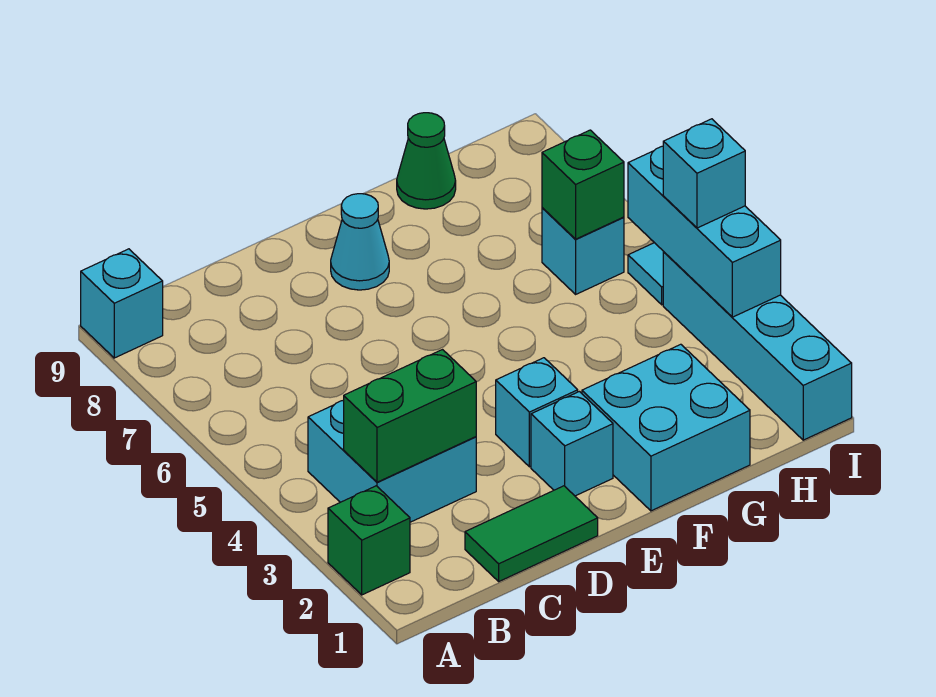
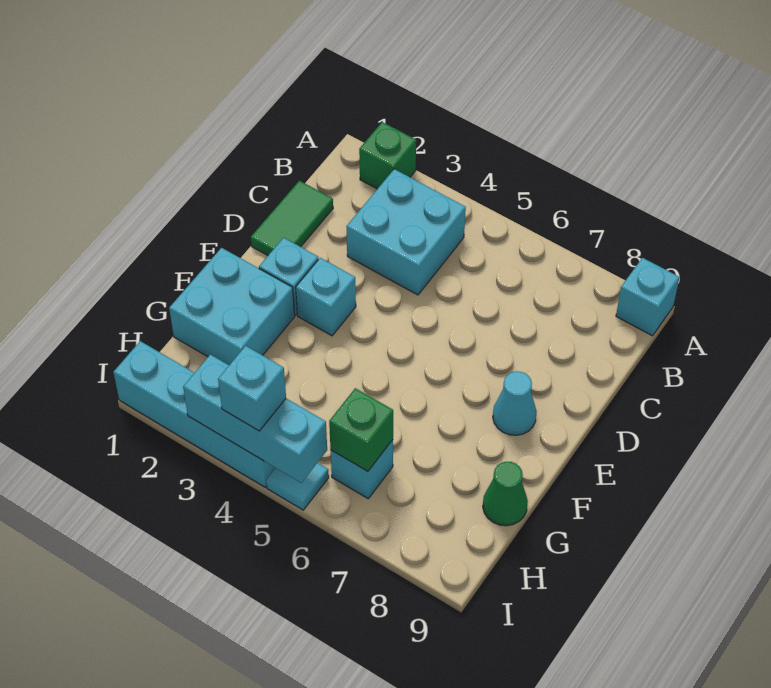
green 1x2 brick [344,350,476,482] -> none

